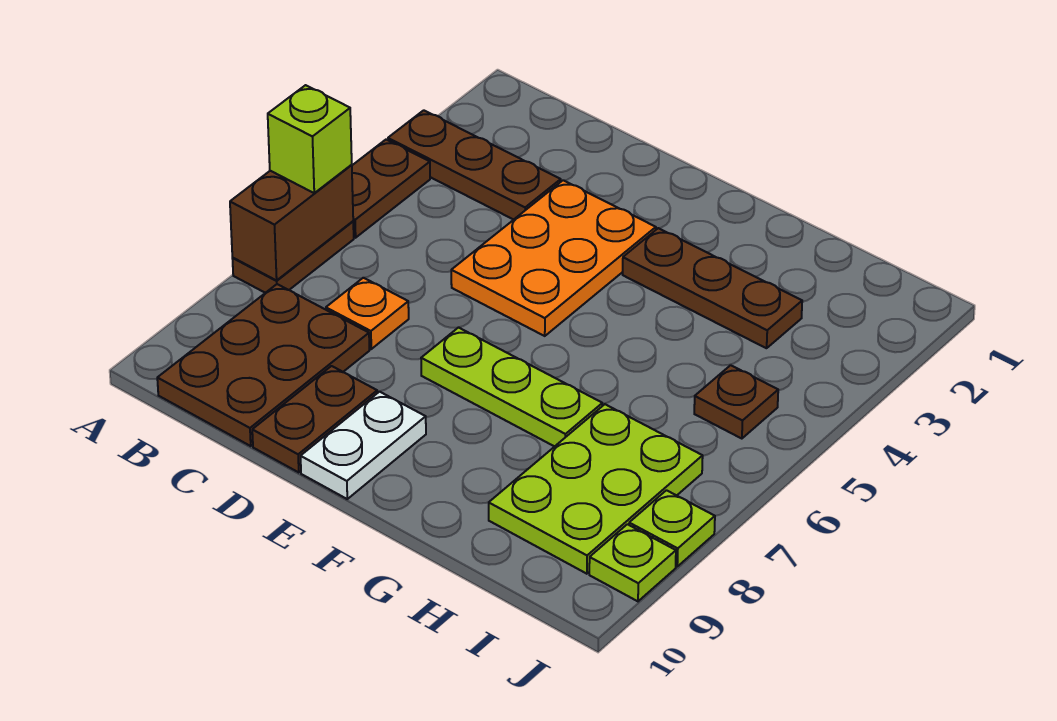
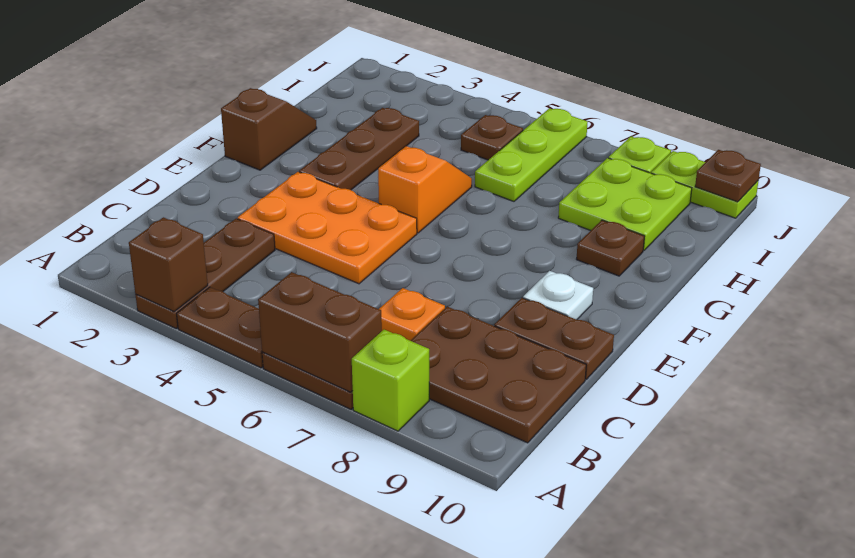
none -> brown 1x1 brick [129,217,208,311]
lime 1x1 brick [268,85,352,193] -> lime 1x1 brick moved to [352,330,429,431]
lime 1x3 plate [421,327,602,447] -> lime 1x3 plate moved to [475,108,588,201]
white 1x2 plate [301,392,426,499] -> white 1x1 plate [523,271,593,320]
none -> brown 1x2 slope [221,88,317,170]
none -> orange 1x2 slope [378,146,472,233]
none -> brown 1x1 plate [577,220,644,276]
lime 2x3 plate [489,404,703,574] -> lime 2x2 plate [558,158,692,250]
lime 1x1 plate [589,524,676,601] -> lime 1x2 plate [651,151,758,218]
none -> brown 1x1 plate [695,150,761,202]

